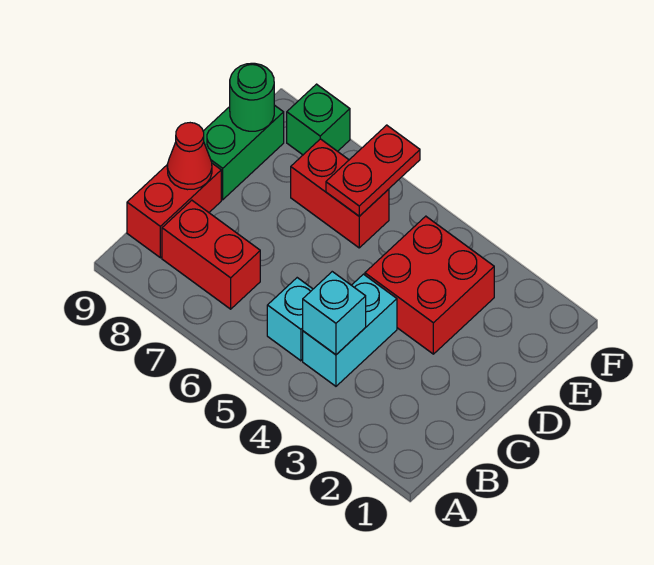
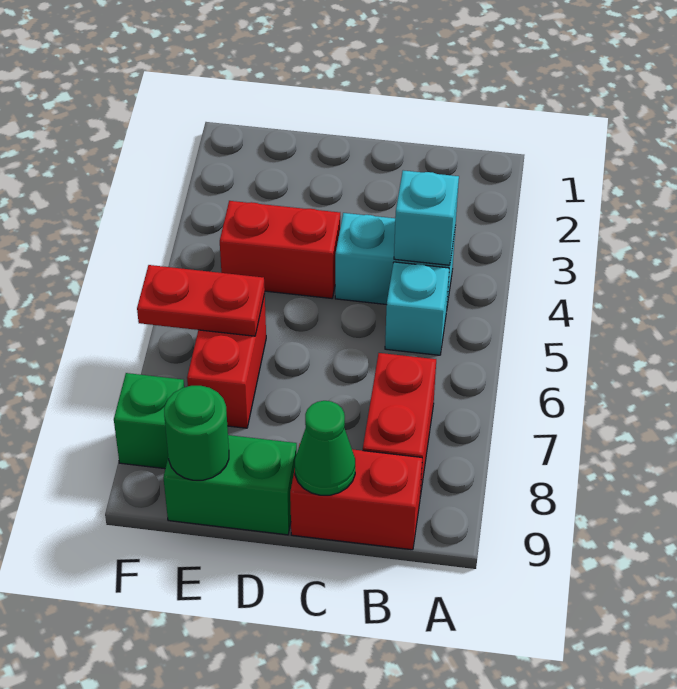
red 1x1 cone [167,123,212,190] -> green 1x1 cone [295,401,355,495]
red 2x2 brick [365,216,494,354] -> red 1x2 brick [220,201,340,298]

